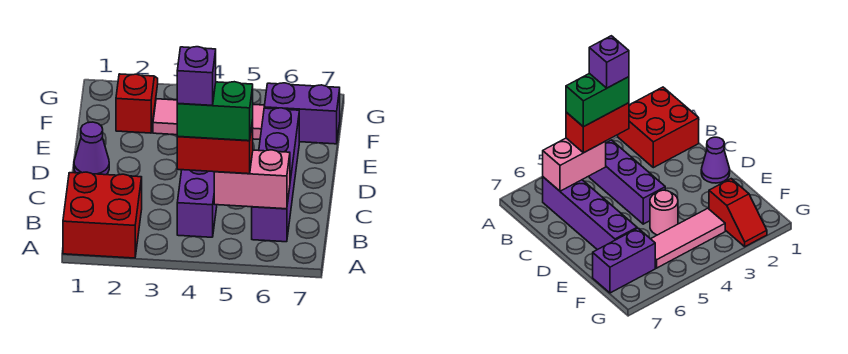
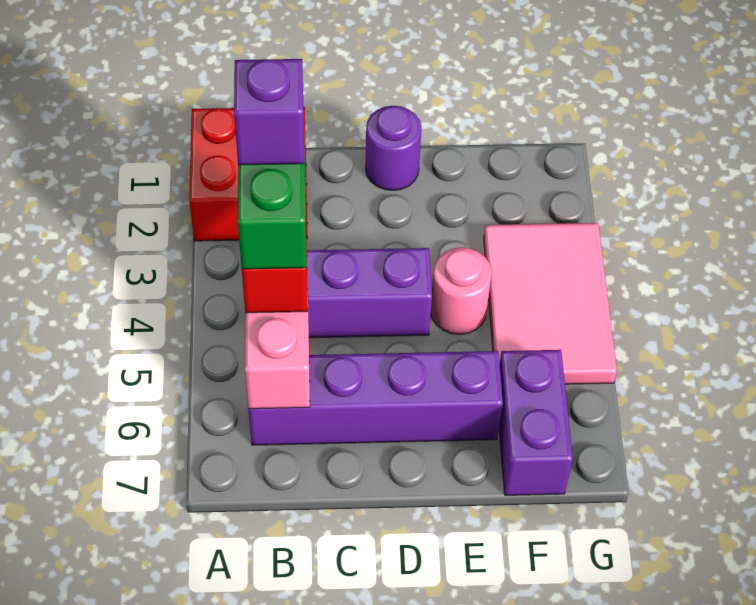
purple 1x1 cone [74,122,109,175] -> purple 1x1 round brick [365,106,421,190]
red 1x2 slope [116,74,158,133] -> none
pink 1x3 tile [153,99,265,139] -> pink 2x3 tile [484,223,617,384]

